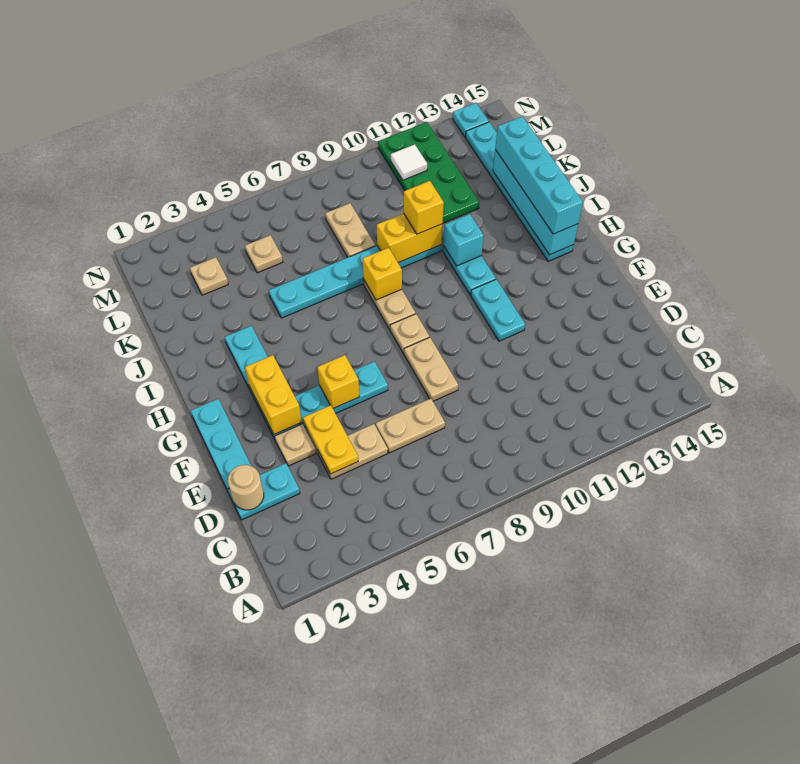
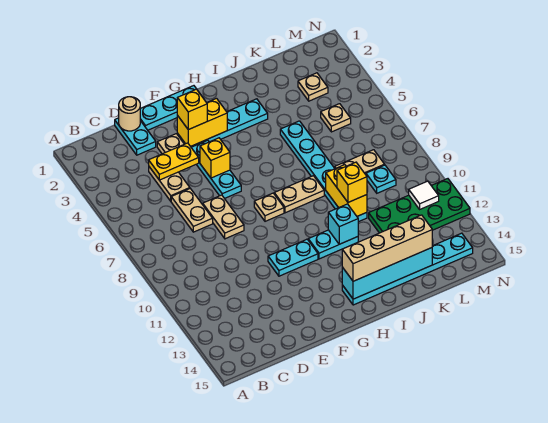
tan 1x2 plate [404,337,458,401] -> tan 1x2 plate turned to [203,195,244,239]
cyan 1x4 brick [495,116,583,234] -> tan 1x4 brick [342,215,433,281]
yellow 1x1 brick [362,248,402,300] -> yellow 1x1 brick moved to [177,89,207,130]
cyan 1x1 plate [453,103,489,137] -> cyan 1x1 plate moved to [366,165,396,193]

